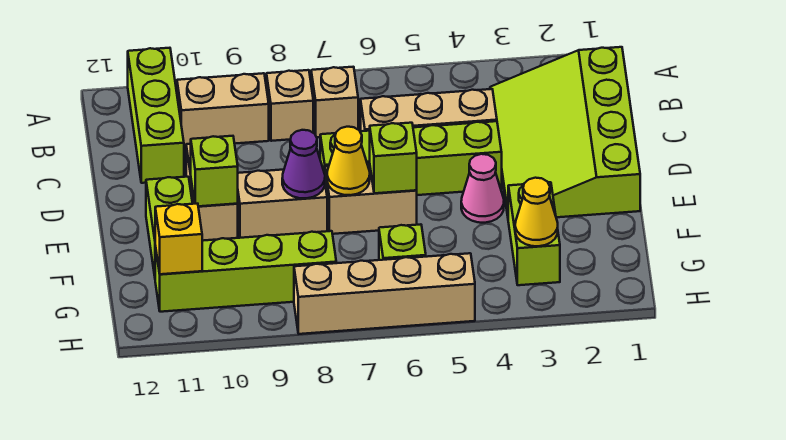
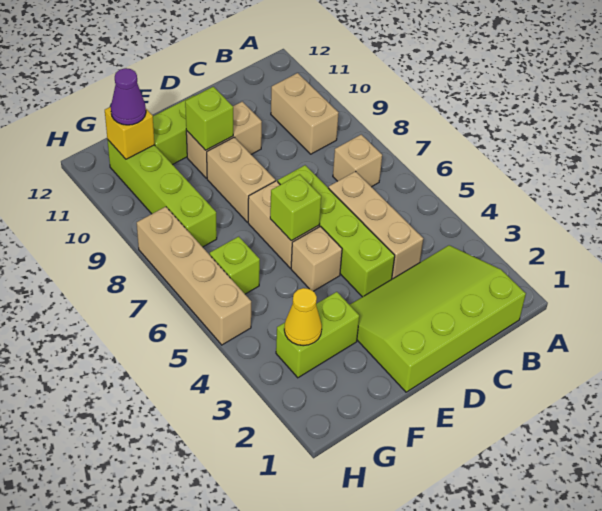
lime 1x3 brick [128,48,184,183] -> none
tan 1x1 brick [266,70,313,141] -> tan 1x1 brick moved to [291,226,342,291]
pink 1x1 cone [461,154,504,223] -> none
yellow 1x1 cone [327,127,370,195] -> none
purple 1x1 cone [282,130,325,198] -> purple 1x1 cone moved to [111,68,146,125]

